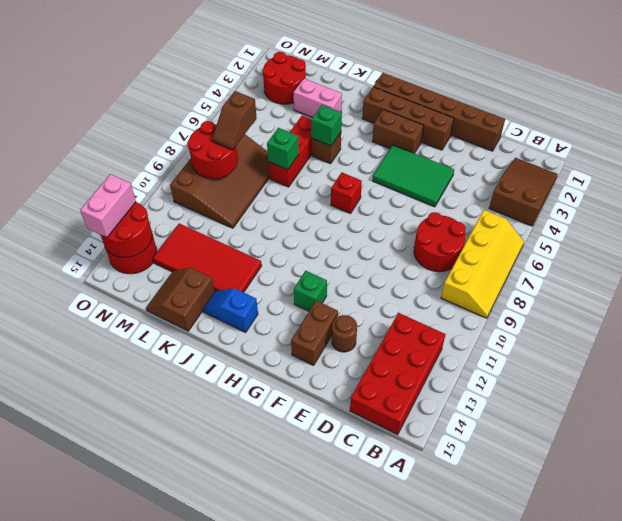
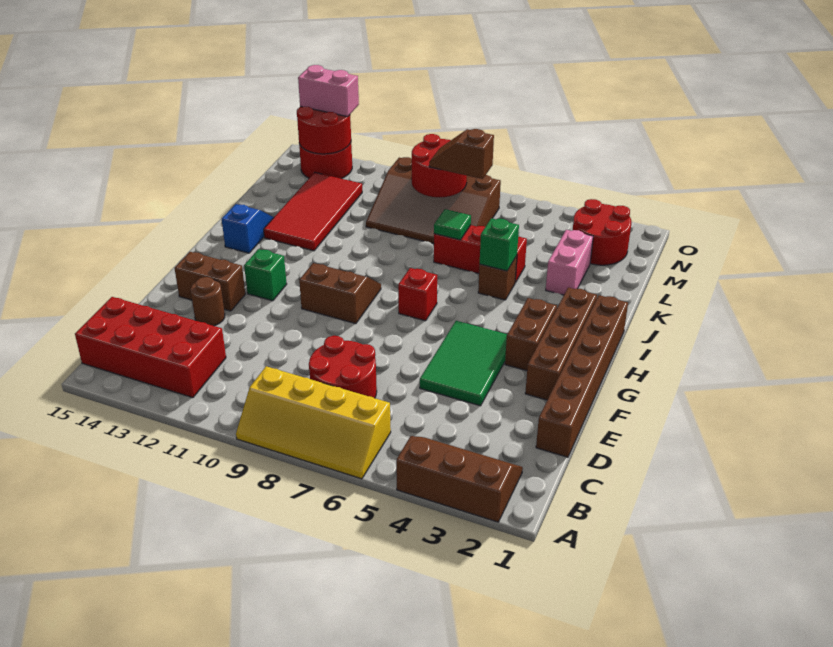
brown 2x3 slope [489,158,558,226] -> brown 2x3 slope turned to [396,436,523,522]
green 1x1 brick [267,128,299,170] -> green 1x1 tile [434,209,471,240]
brown 2x2 slope [146,268,215,331] -> brown 2x2 slope moved to [299,263,381,324]

